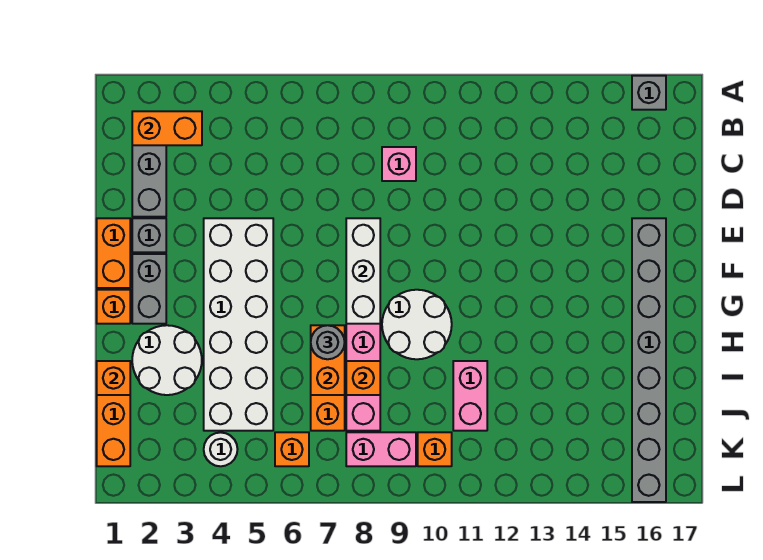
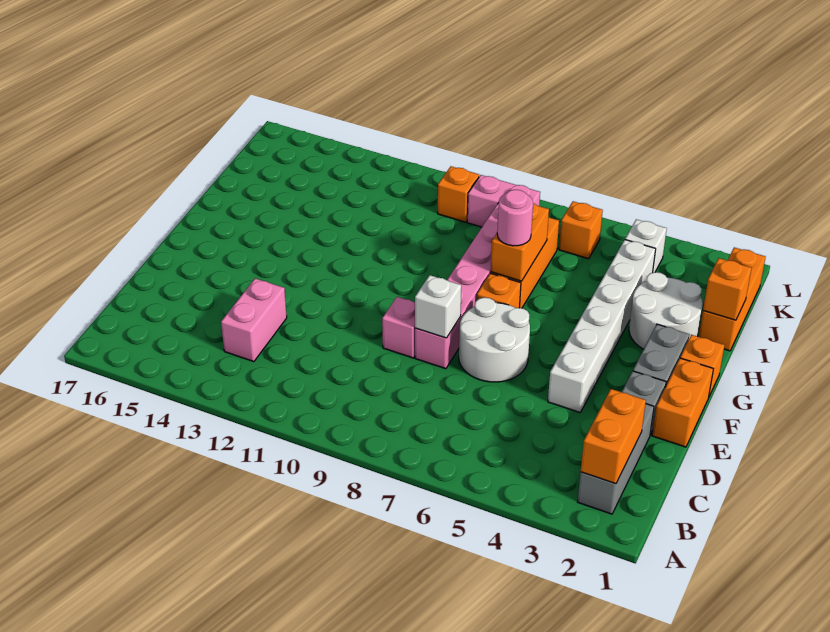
grey 1x1 brick [632,76,666,110] -> none
orange 1x2 brick [132,111,202,145] -> orange 1x2 brick turned to [581,389,646,484]
pink 1x1 brick [382,147,416,181] -> pink 1x1 brick moved to [382,297,415,358]
white 2x6 brick [204,218,273,431] -> white 1x6 brick [548,240,656,412]
white 1x3 brick [346,218,380,324] -> white 1x1 brick [415,275,461,338]
grey 1x8 brick [632,218,666,502] -> none
white 2x2 round brick [382,290,452,359] -> white 2x2 round brick moved to [459,297,530,382]
grey 1x1 round brick [311,325,345,359] -> pink 1x1 round brick [497,190,533,246]
orange 1x1 brick [346,361,380,395] -> orange 1x1 brick moved to [477,273,521,308]
pink 1x2 brick [453,361,487,431] -> pink 1x2 brick moved to [221,278,287,362]
white 1x1 round brick [204,432,238,466] -> white 1x1 brick [625,219,667,273]

